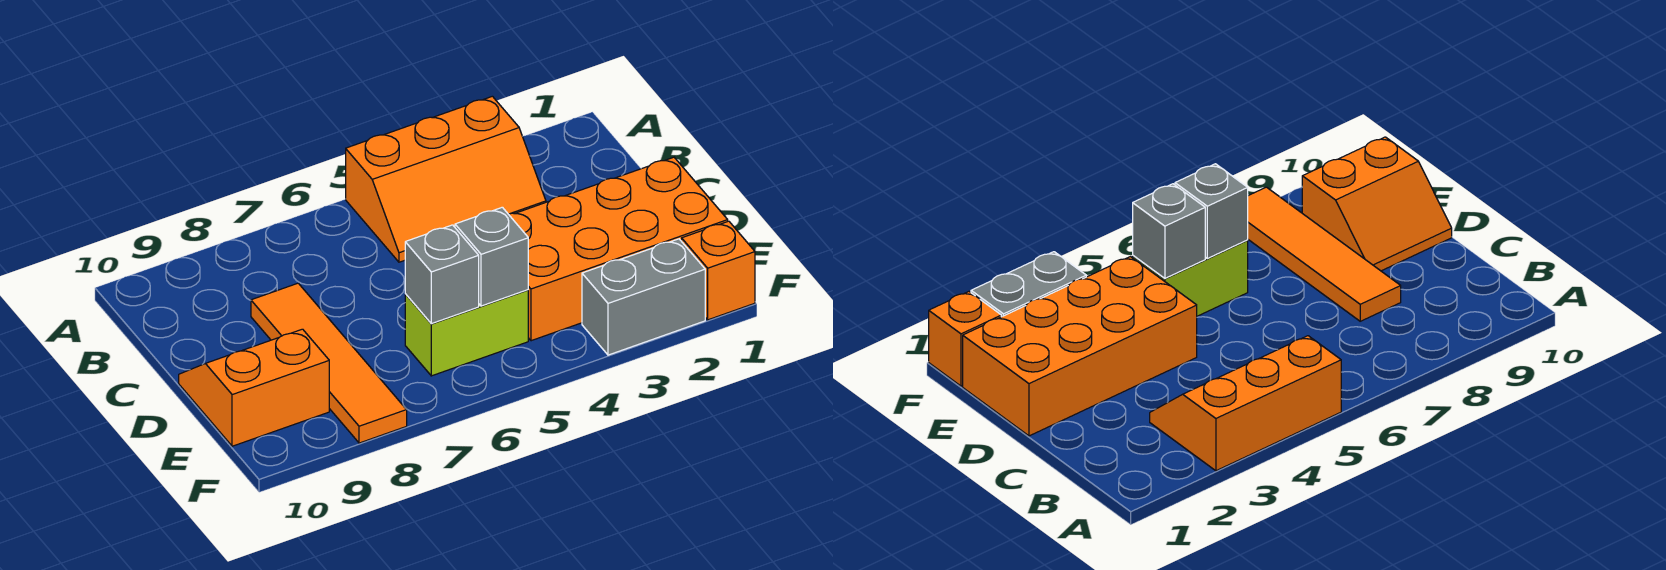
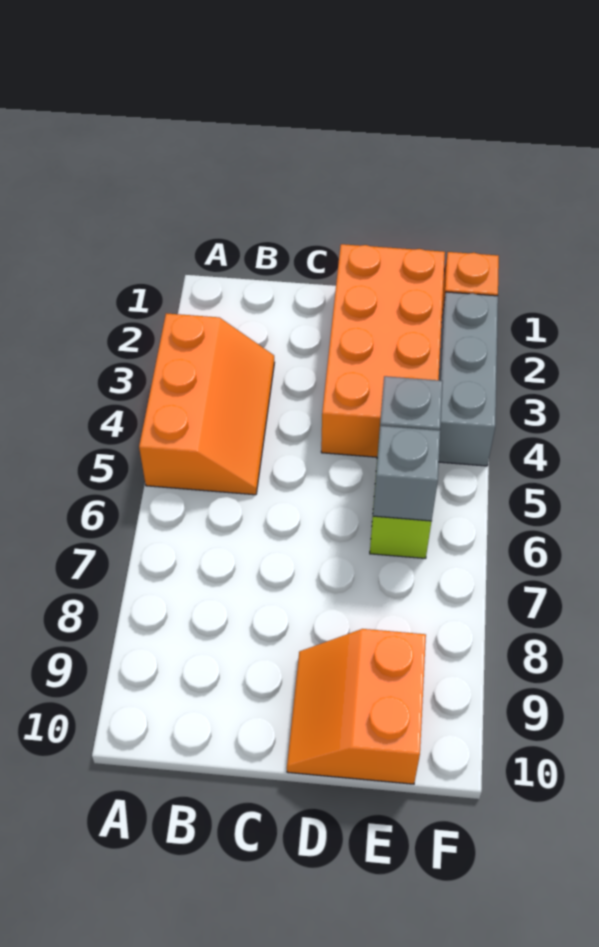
orange 1x4 tile [251,283,407,443] -> none
grey 1x2 brick [582,239,705,355] -> grey 1x3 brick [439,292,498,466]

